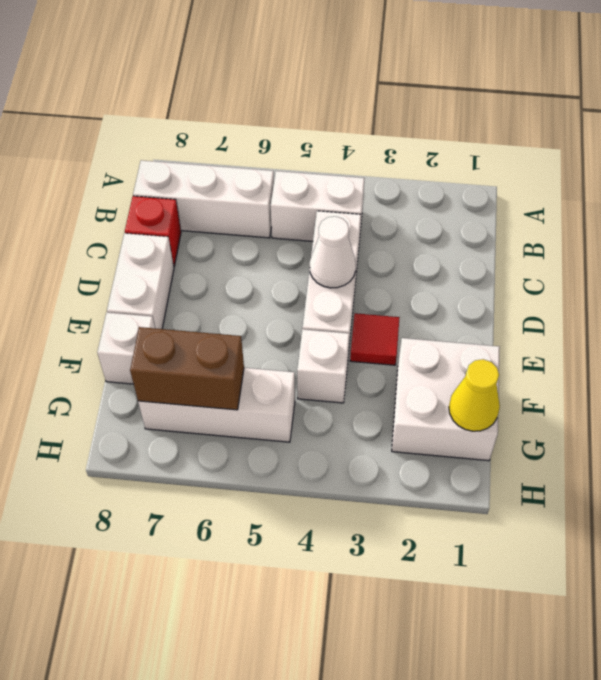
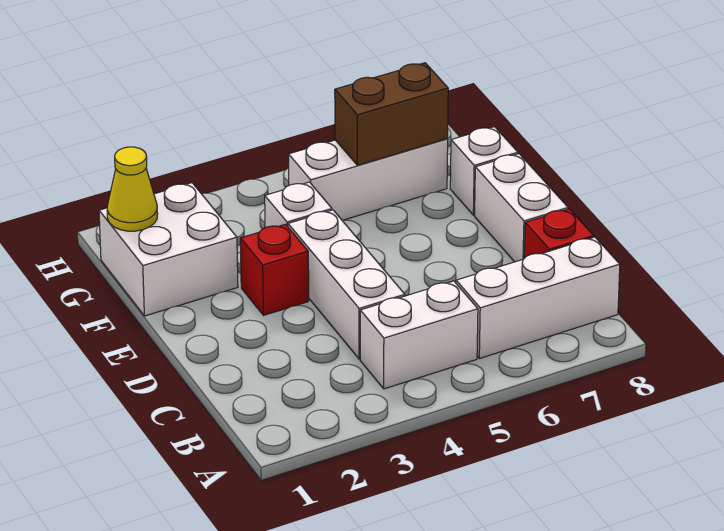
white 1x1 cone [310,216,356,288] -> none
red 1x1 tile [350,313,400,365] -> red 1x1 brick [240,224,309,315]

